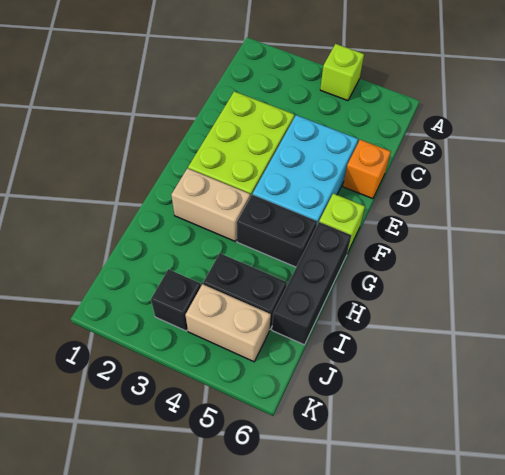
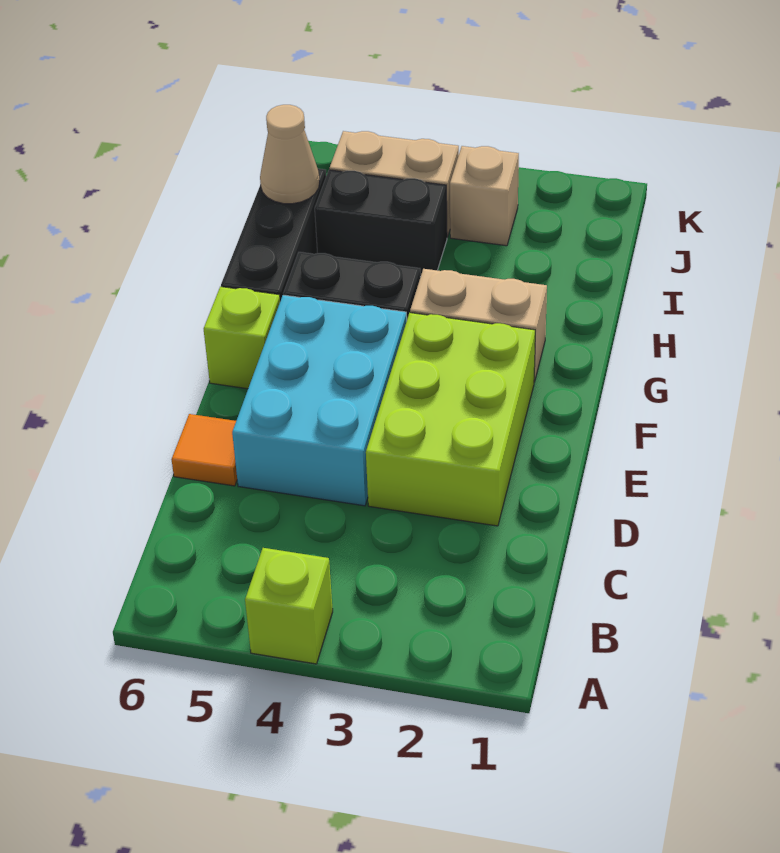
orange 1x1 brick [343,140,391,199] -> orange 1x1 tile [172,414,237,486]
none -> tan 1x1 cone [260,105,320,204]
black 1x1 brick [151,269,201,331] -> tan 1x1 brick [450,146,519,246]

